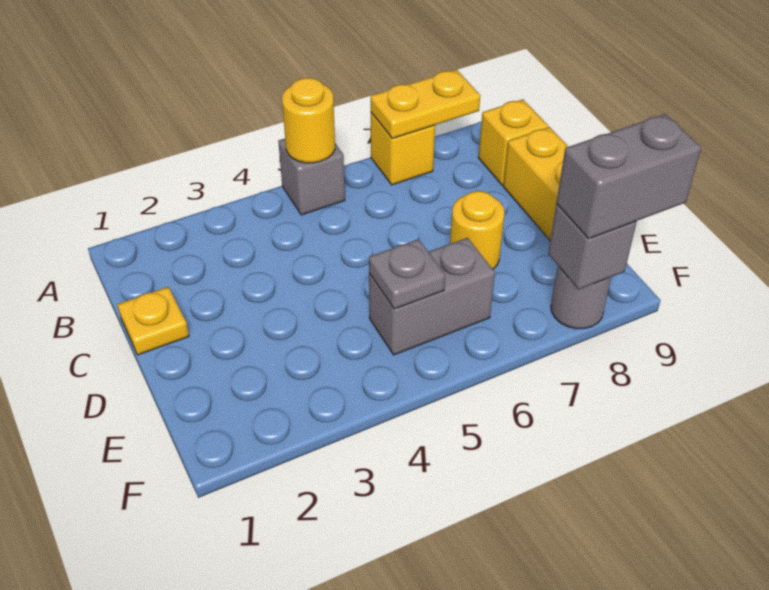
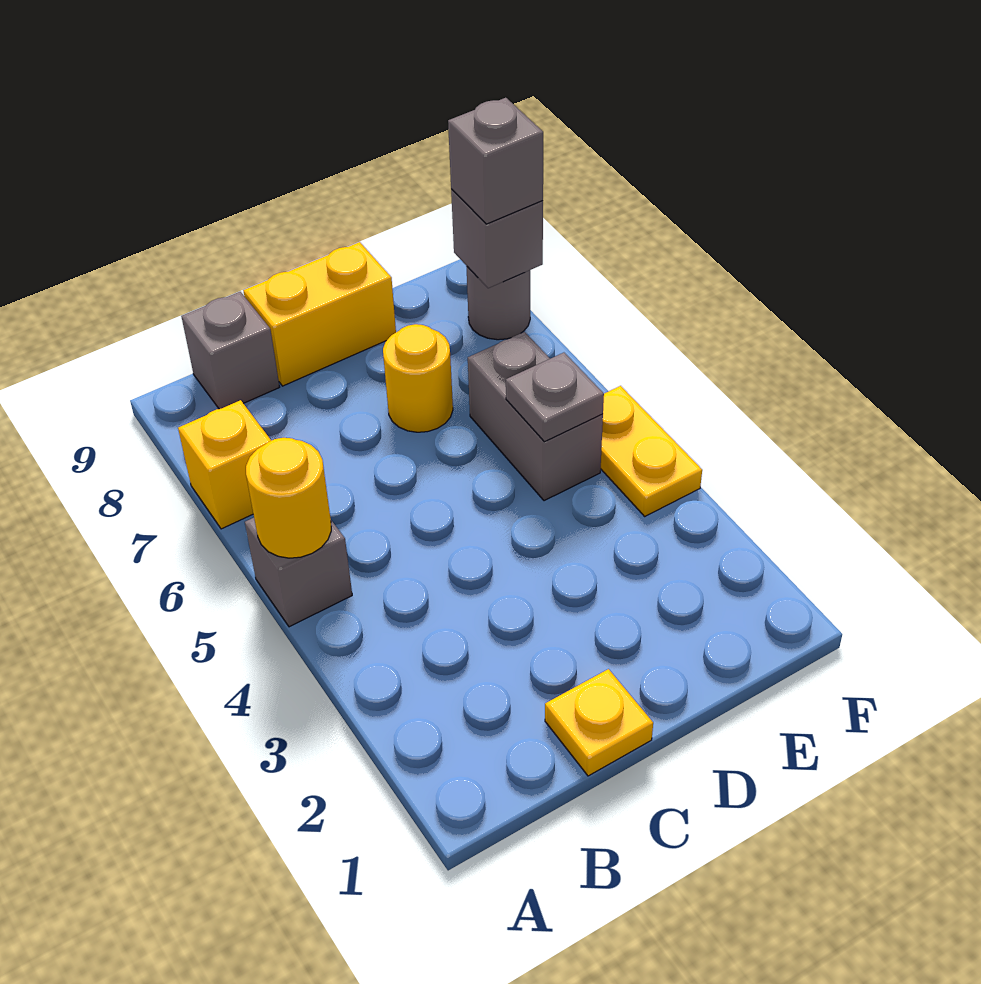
yellow 1x2 plate [371,70,480,138] -> yellow 1x2 plate moved to [601,386,702,516]
yellow 1x1 brick [478,99,548,185] -> grey 1x1 brick [181,292,279,409]
grey 1x2 brick [556,114,701,239] -> grey 1x1 brick [448,98,543,224]

